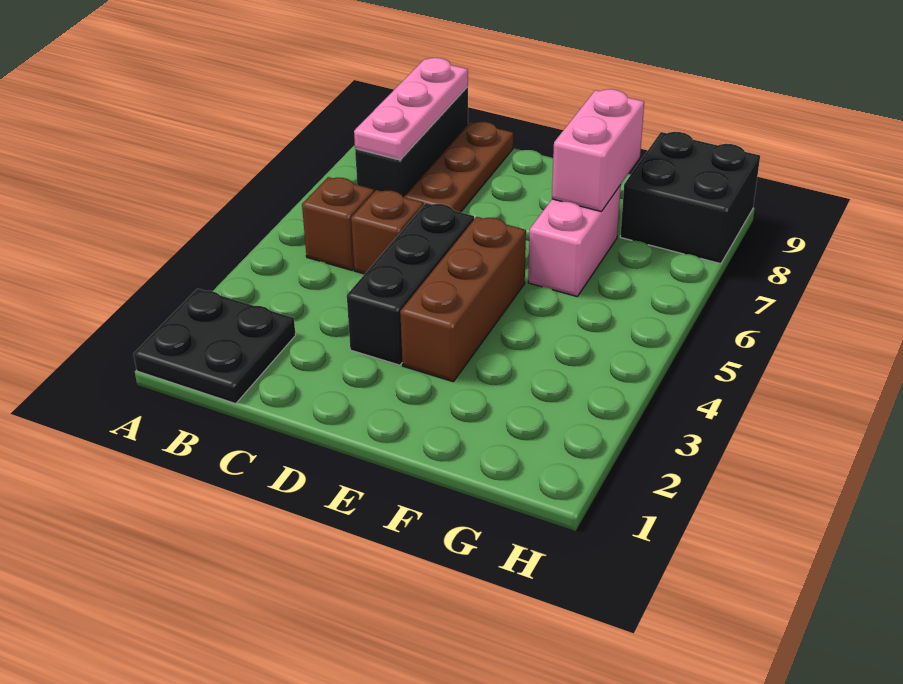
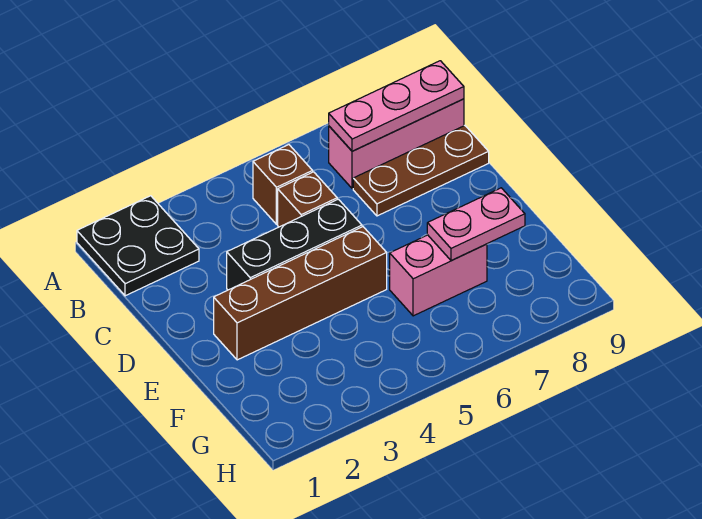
black 1x3 brick [355,87,468,197] -> pink 1x3 brick [329,99,464,189]
brown 1x3 brick [400,217,526,382] -> brown 1x4 brick [214,227,387,360]
pink 1x2 brick [552,89,644,212] -> pink 1x2 plate [427,188,525,260]
black 2x2 brick [620,132,760,264] -> none

